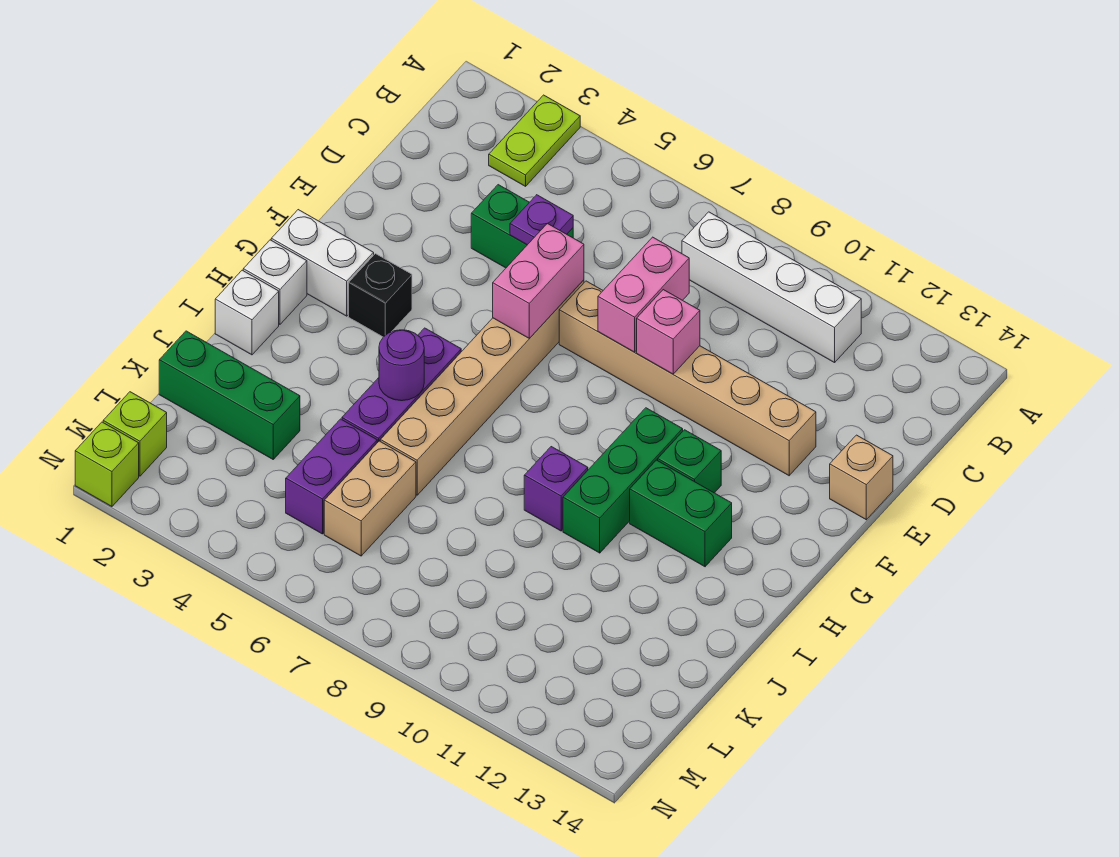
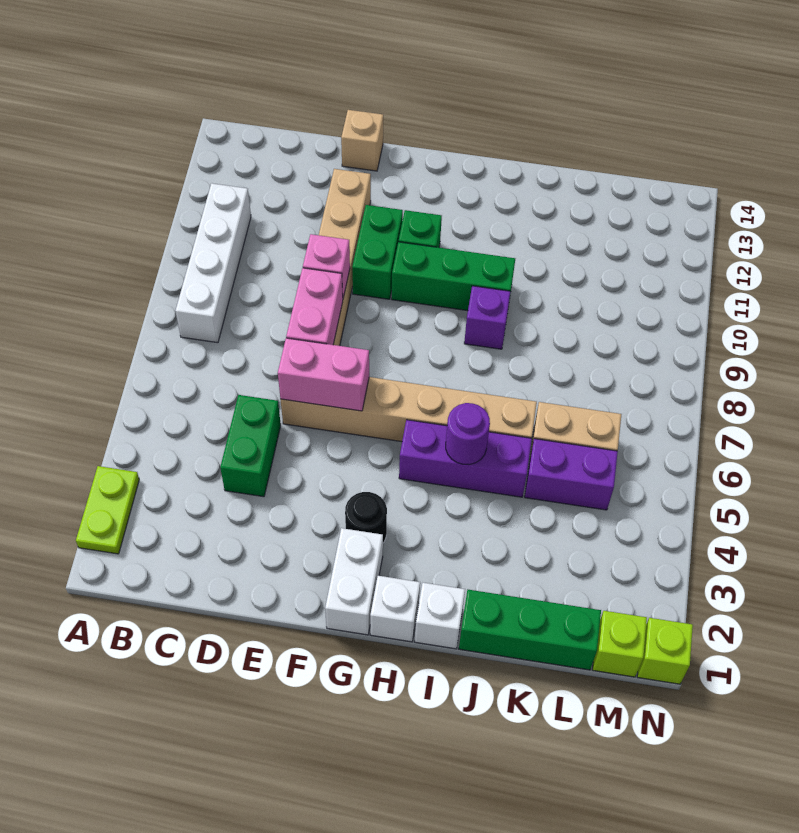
lime 1x2 plate [489,95,580,186] -> lime 1x2 plate turned to [76,466,139,554]
purple 1x1 plate [510,195,573,245] -> none
pink 1x2 brick [598,237,689,352] -> pink 1x2 brick turned to [286,268,343,345]
black 1x1 brick [349,254,412,337] -> black 1x1 round brick [345,492,387,543]
green 1x2 brick [630,460,732,567] -> green 1x2 brick moved to [352,205,403,299]
green 1x3 brick [159,331,300,459] -> green 1x3 brick turned to [459,590,601,670]

